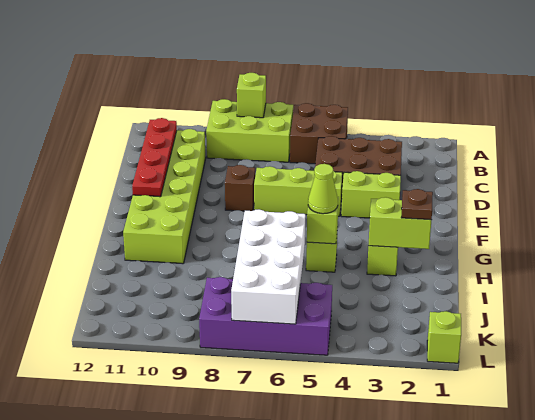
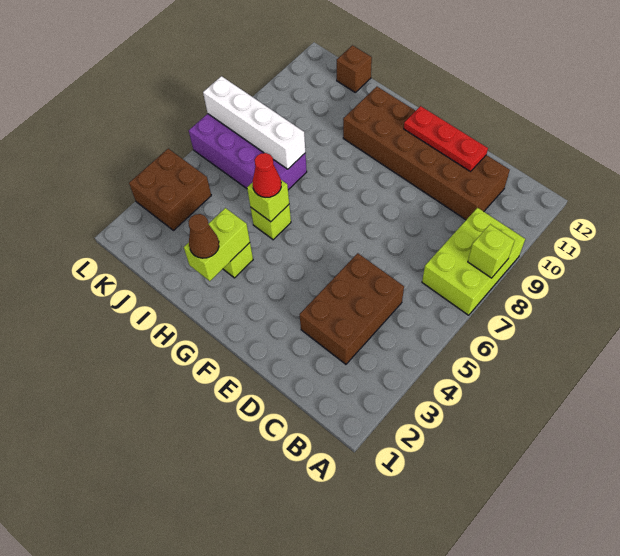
brown 2x2 brick [290,103,348,164] -> brown 2x2 brick moved to [129,149,211,231]
lime 2x6 brick [123,129,206,264] -> brown 2x6 brick [343,87,510,220]
red 1x4 plate [132,118,177,197] -> red 1x3 plate [404,106,488,172]
lime 1x2 brick [341,171,401,218] -> none
lime 1x3 brick [254,166,342,216] -> none
brown 1x1 brick [225,165,255,211] -> brown 1x1 brick moved to [337,45,372,92]
brown 1x1 plate [401,189,433,220] -> brown 1x1 cone [189,214,219,258]
lime 1x1 cone [308,164,338,214] -> red 1x1 cone [253,153,281,197]
white 2x4 brick [231,209,306,324] -> white 1x4 brick [203,76,305,169]
purple 2x4 brick [199,277,332,355] -> purple 2x4 brick turned to [189,114,307,190]
lime 1x1 brick [427,311,461,363] -> none

